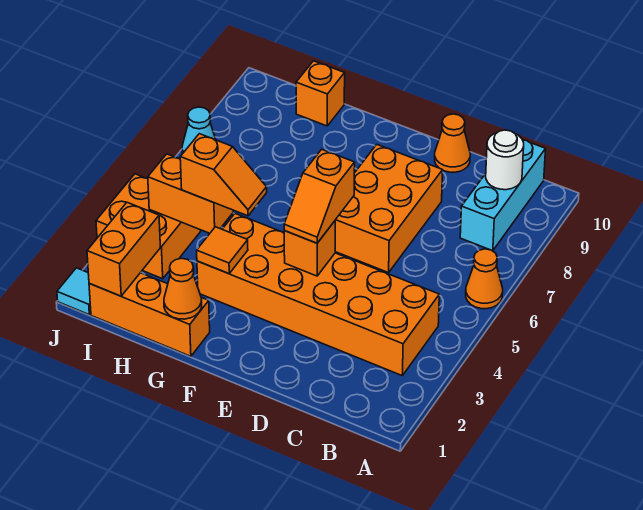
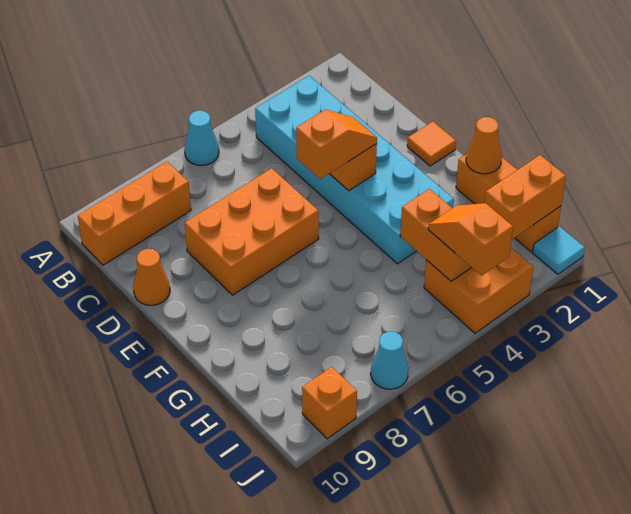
orange 1x1 cone [466,249,503,309] -> cyan 1x1 cone [185,111,219,166]
orange 2x6 brick [197,214,439,375] -> cyan 2x6 brick [255,76,454,264]
cyan 1x3 brick [460,140,546,251] -> orange 1x3 brick [78,162,191,265]
white 1x1 round brick [486,130,524,190] -> none
orange 1x1 tile [197,227,248,274] -> orange 1x1 tile moved to [407,122,456,166]
orange 1x2 slope [180,134,267,216] -> orange 1x2 slope moved to [428,203,513,276]
orange 1x1 brick [296,61,345,126] -> orange 1x1 brick moved to [302,367,357,439]

